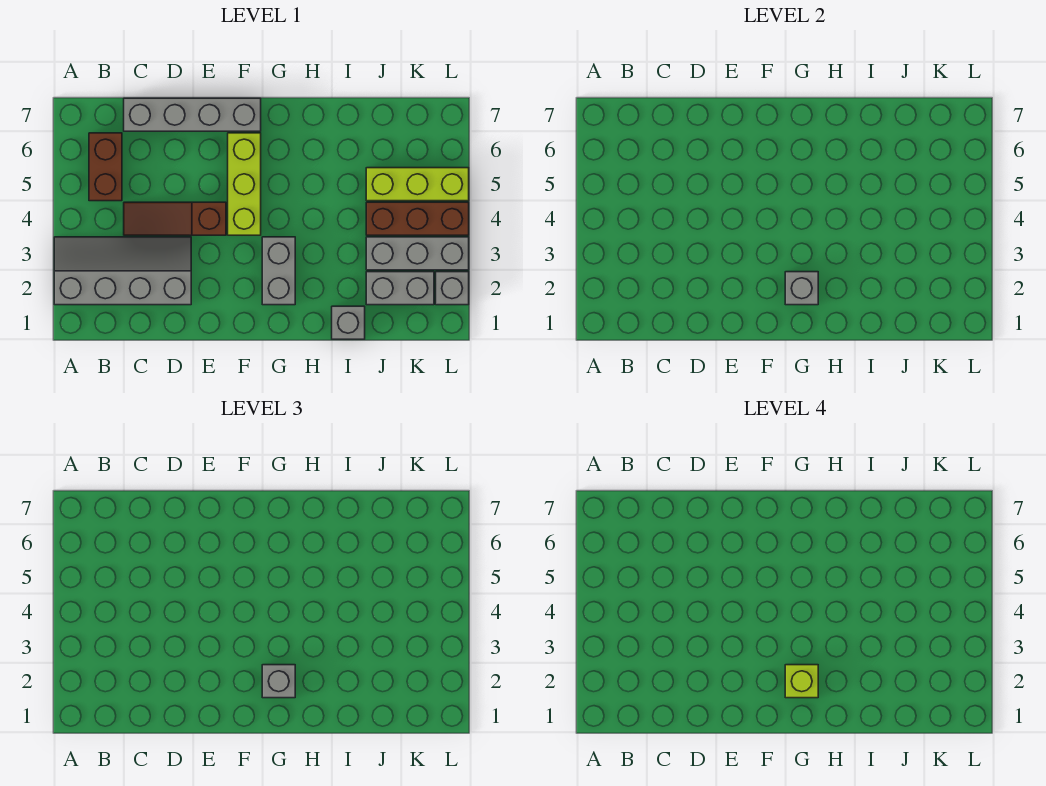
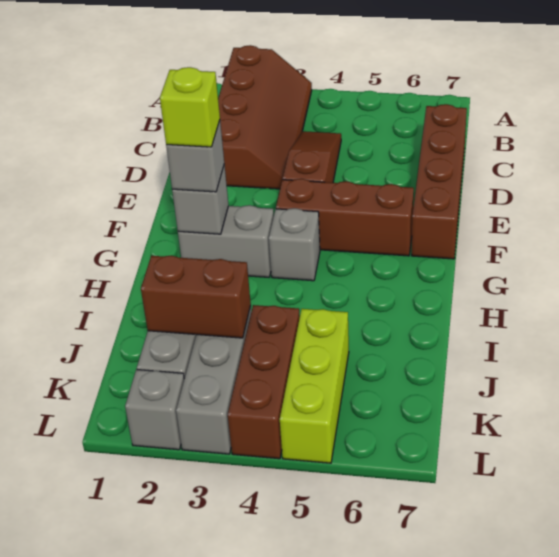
grey 2x4 slope [54,237,191,305] -> brown 2x4 slope [218,45,312,189]
brown 1x2 brick [89,133,122,201] -> brown 1x2 brick moved to [141,255,251,338]
grey 1x4 brick [124,98,261,131] -> brown 1x4 brick [411,104,467,259]
lime 1x3 brick [228,133,261,235] -> brown 1x3 brick [276,179,414,256]
grey 1x1 brick [332,306,365,339] -> grey 1x1 brick moved to [269,208,320,281]

